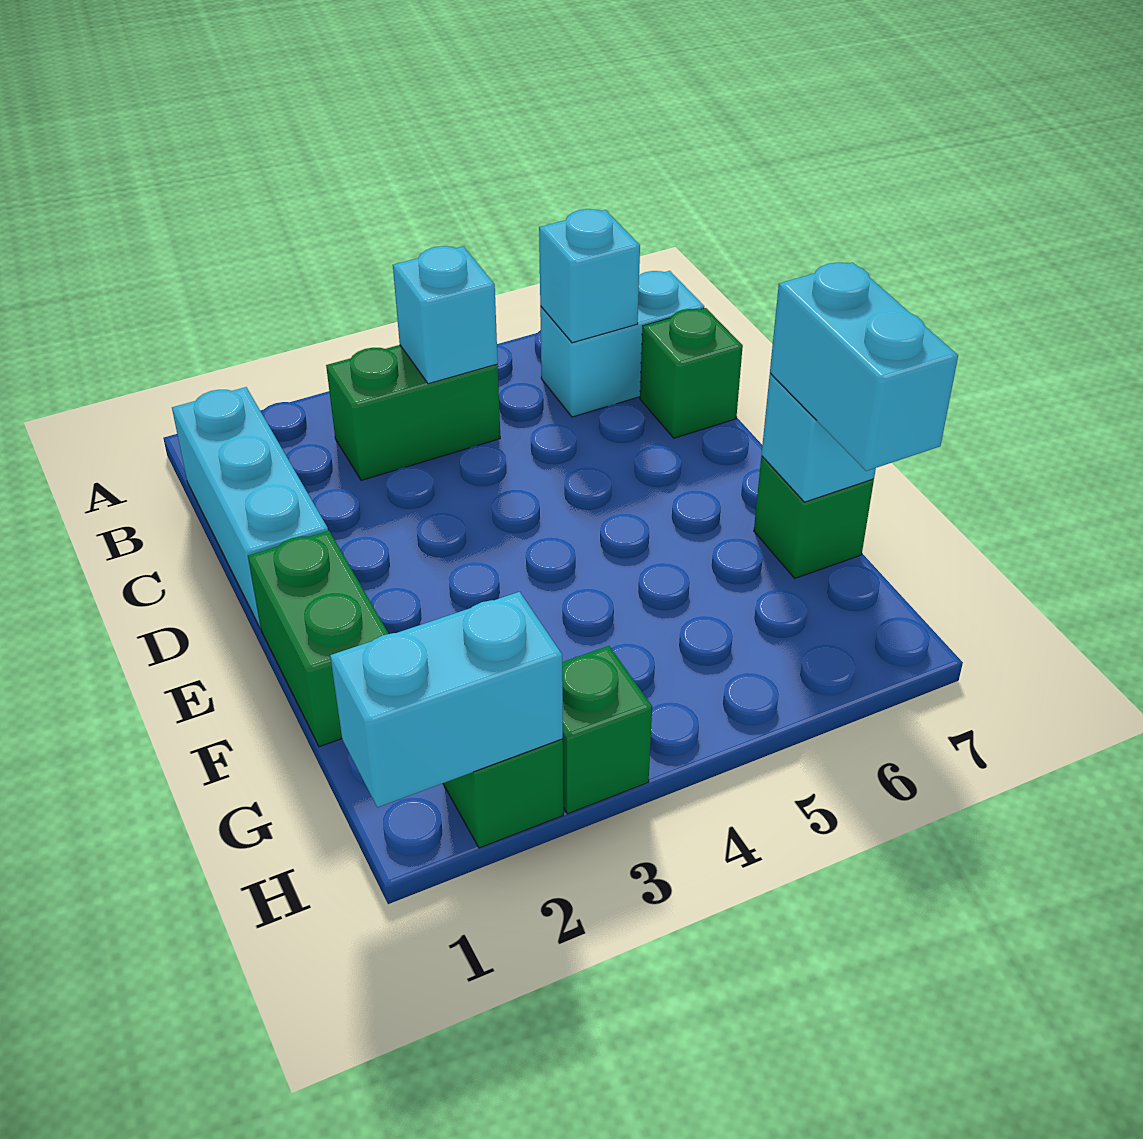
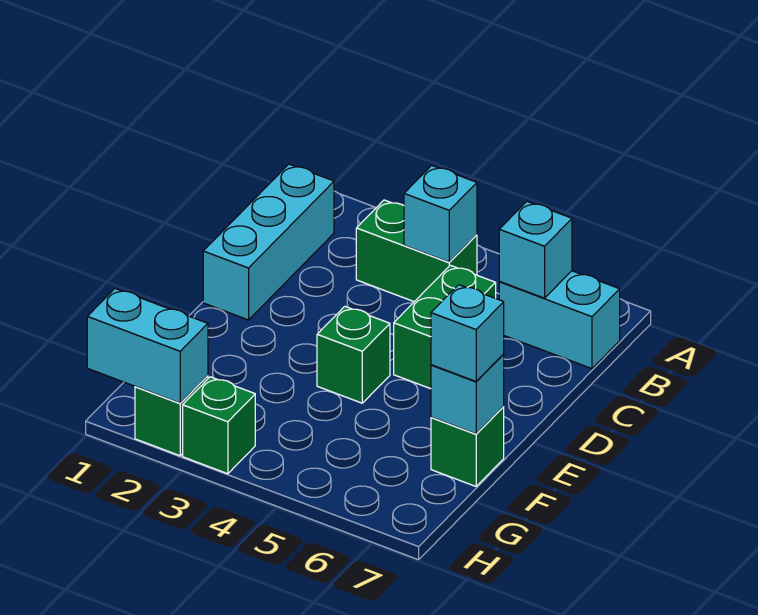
green 1x1 brick [640,308,743,438] -> green 1x1 brick moved to [317,306,390,403]
green 1x2 brick [248,531,389,747] -> green 1x2 brick moved to [394,265,496,389]
cyan 1x2 brick [770,263,958,471] -> cyan 1x1 brick [431,285,504,381]

